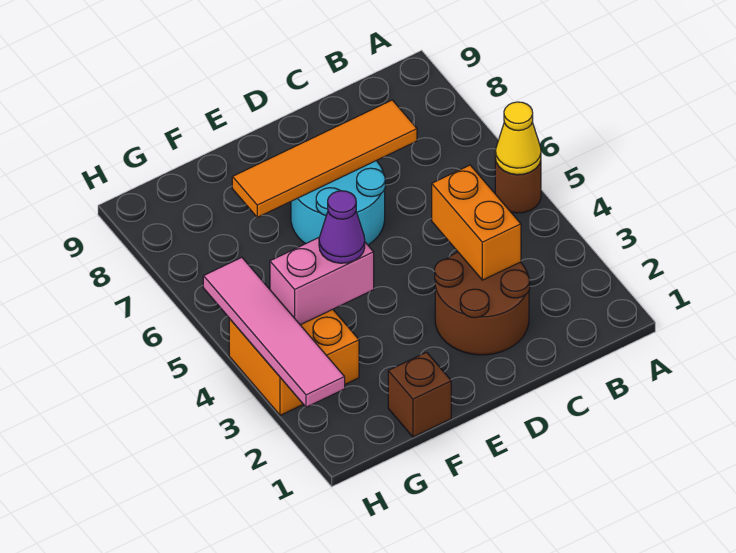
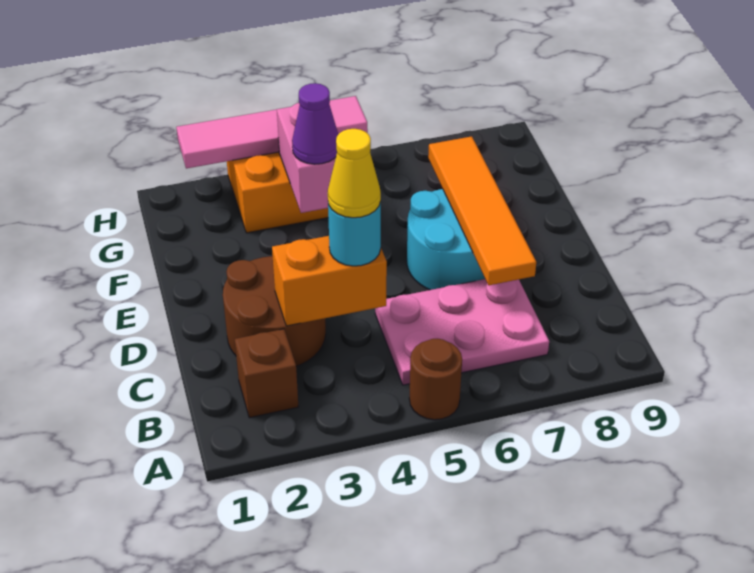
yellow 1x1 cone [495,102,541,175] -> yellow 1x1 cone moved to [328,129,381,218]
none -> pink 2x3 plate [375,279,549,385]
none -> cyan 1x1 round brick [328,202,381,266]
brown 1x1 brick [388,352,451,437] -> brown 1x1 brick moved to [235,329,299,418]

